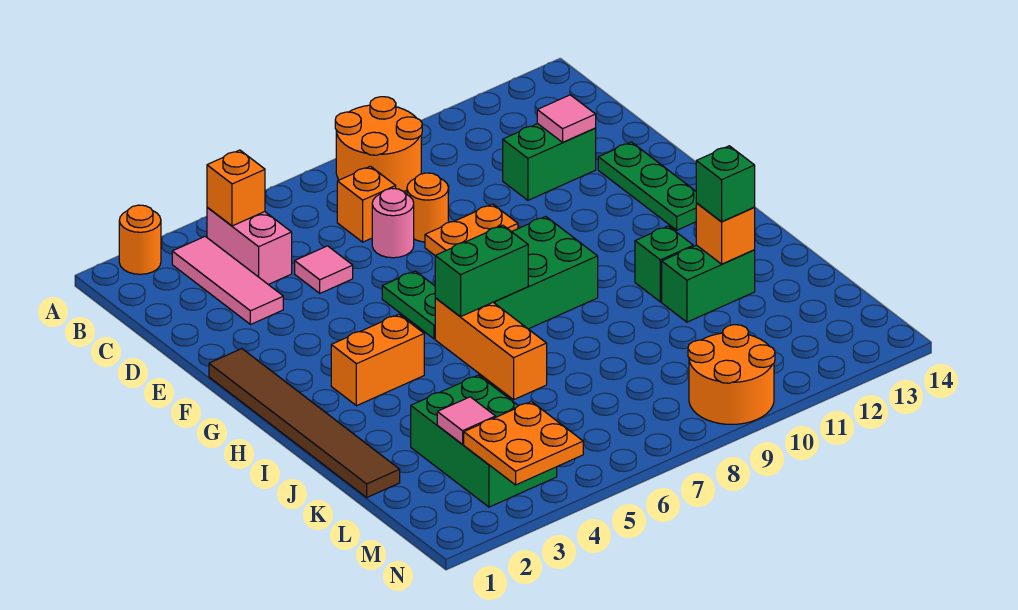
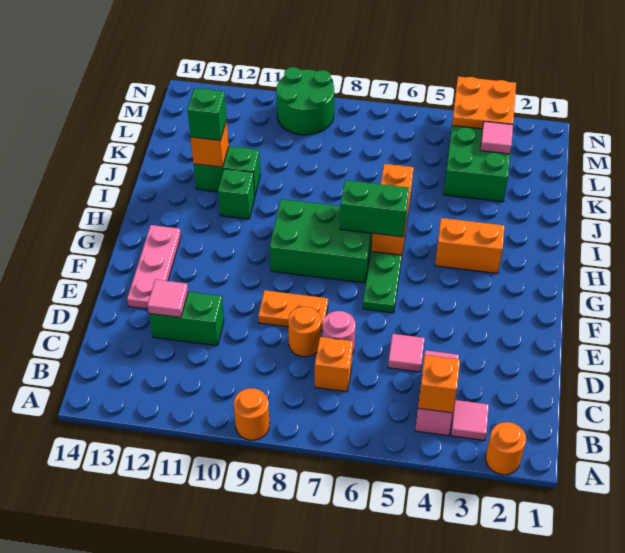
orange 2x2 round brick [335,97,422,191] -> orange 1x1 round brick [234,388,270,440]
pink 1x3 tile [172,236,283,325] -> pink 1x1 tile [451,400,489,440]
green 1x3 plate [598,142,696,230] -> pink 1x3 plate [127,225,181,309]
brown 1x6 tile [209,349,400,497] -> none
orange 2x2 round brick [688,325,775,424] -> green 2x2 round brick [276,67,334,135]

